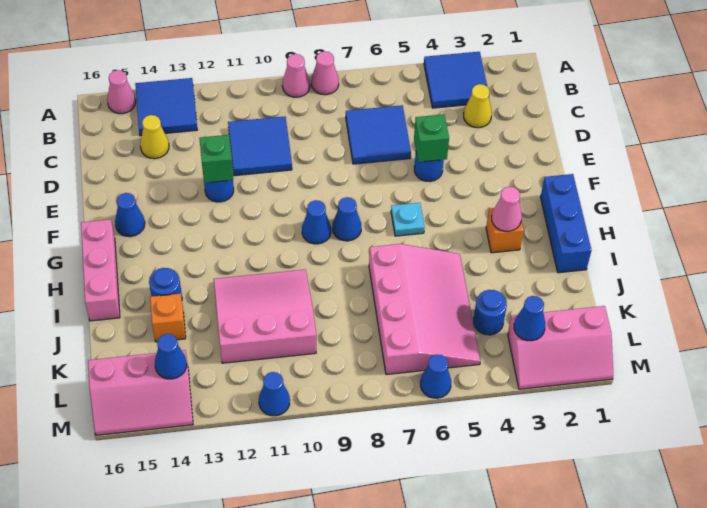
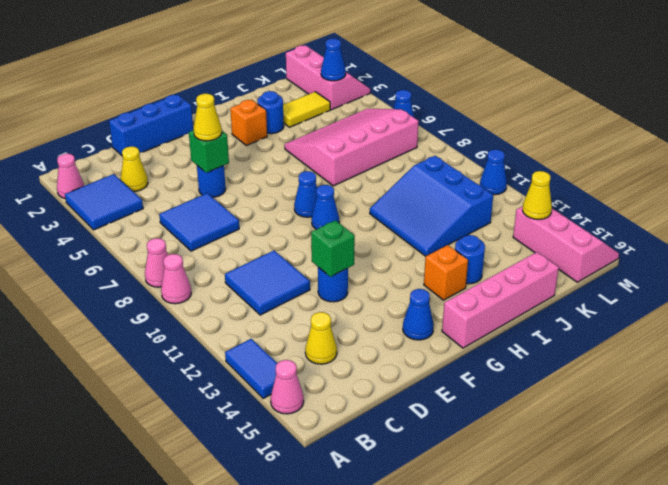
blue 2x2 tile [135,78,197,136] -> blue 1x2 tile [225,339,277,398]
none -> yellow 1x1 cone [194,94,222,141]
blue 1x3 brick [541,174,591,273] -> blue 1x3 brick moved to [109,95,193,155]
cyan 1x1 plate [391,203,425,236] -> none
pink 1x3 brick [81,219,120,321] -> pink 1x4 brick [442,252,559,348]
pink 1x1 cone [492,187,522,231] -> pink 1x1 cone moved to [57,154,84,198]
pink 3x3 slope [214,270,316,363] -> blue 3x3 slope [370,156,493,256]
none -> yellow 1x2 tile [283,92,330,127]
orange 1x1 brick [150,294,186,342] -> orange 1x1 brick moved to [424,245,468,300]
blue 1x1 round brick [474,290,507,335] -> blue 1x1 round brick moved to [257,91,284,134]
blue 1x1 cone [155,334,187,379] -> yellow 1x1 cone [523,171,552,219]

